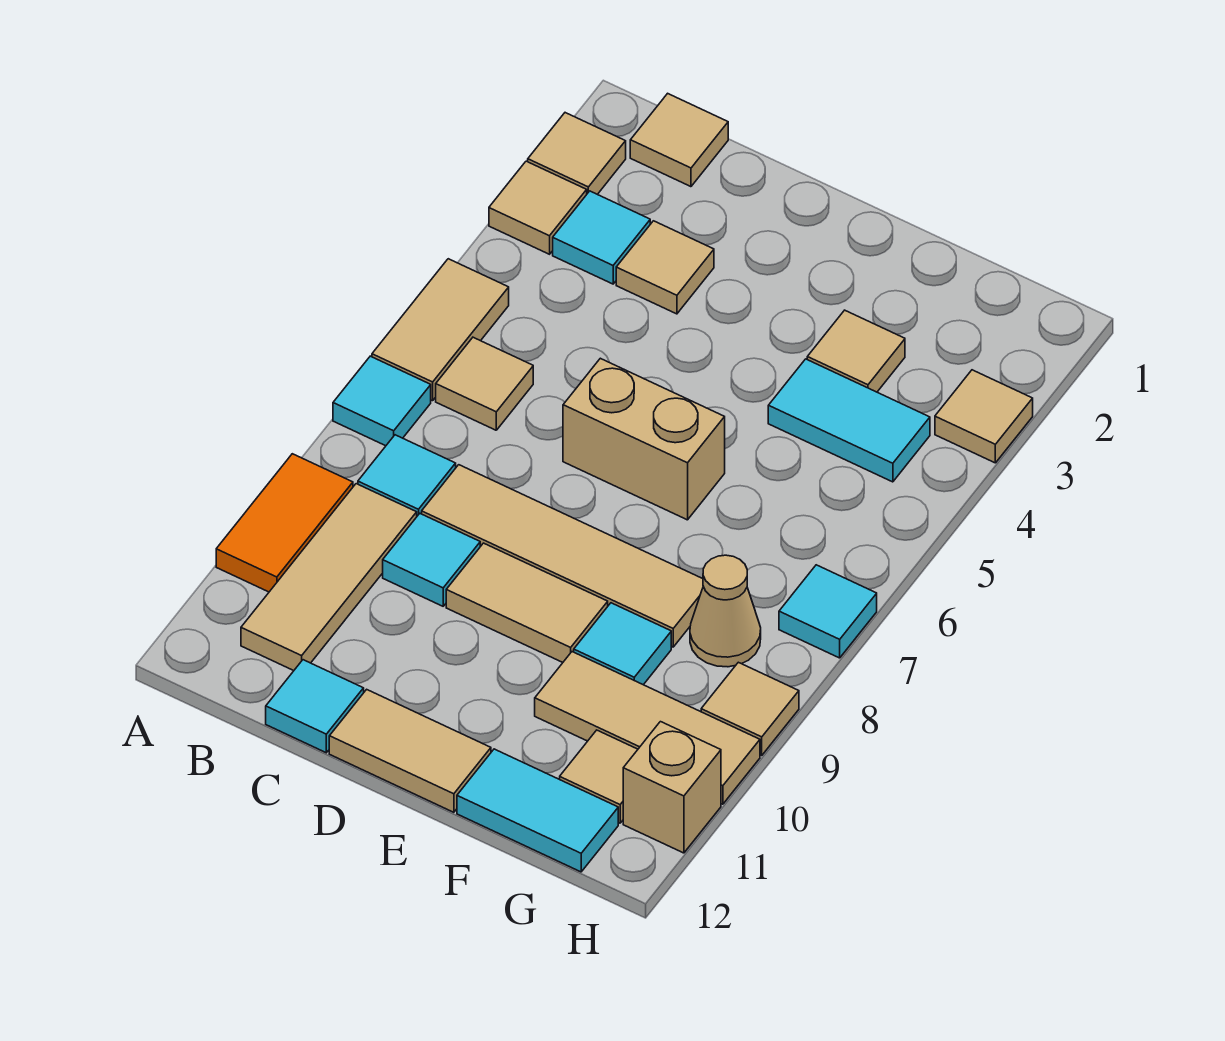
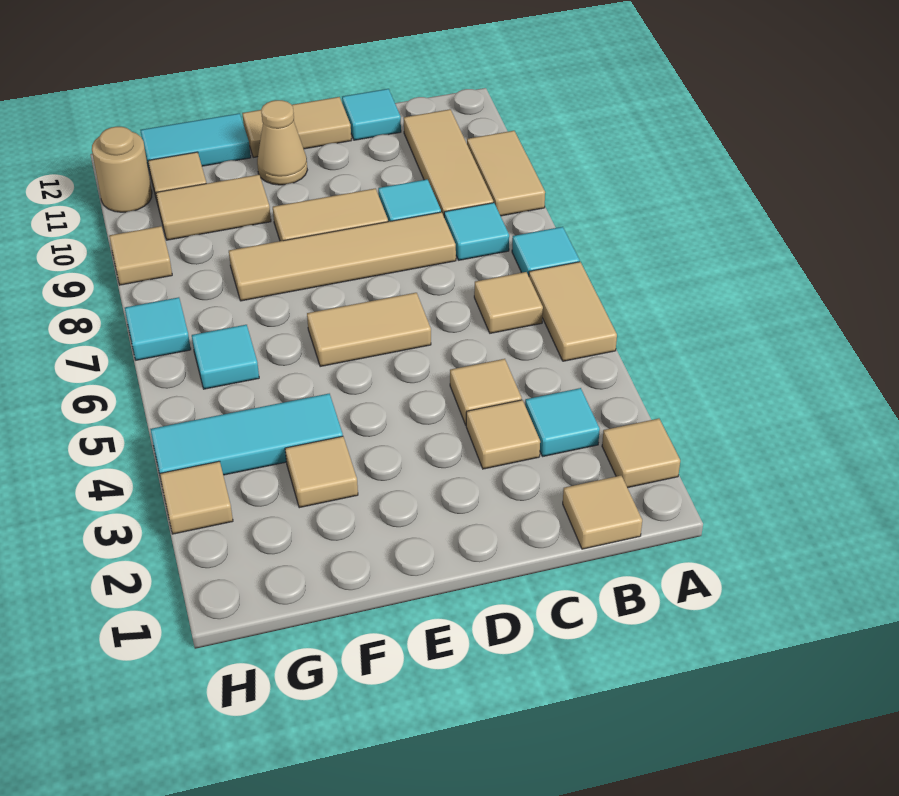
tan 1x1 tile [489,161,587,254] -> tan 1x1 tile moved to [450,359,522,425]
orange 1x2 tile [216,454,353,592] -> tan 1x2 tile [467,131,545,216]
tan 1x2 brick [563,358,725,520] -> tan 1x2 tile [307,293,431,367]
cyan 1x2 tile [768,359,930,482] -> cyan 1x3 tile [150,394,343,475]
cyan 1x1 tile [574,603,671,685] -> cyan 1x1 tile moved to [192,325,259,389]
tan 1x3 tile [535,652,760,804] -> tan 1x2 tile [156,175,271,240]
tan 1x1 cone [690,555,761,667] -> tan 1x1 cone moved to [257,100,307,185]
tan 1x1 brick [623,722,721,853] -> tan 1x1 round brick [92,127,152,212]

